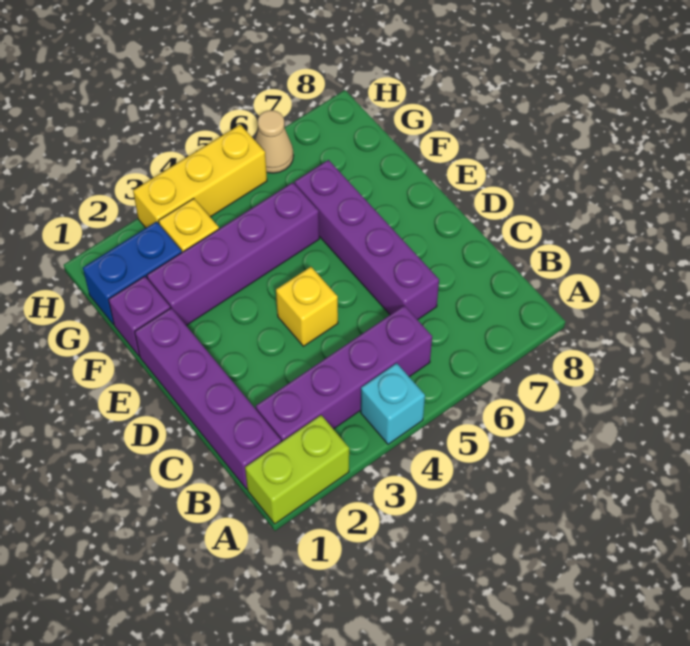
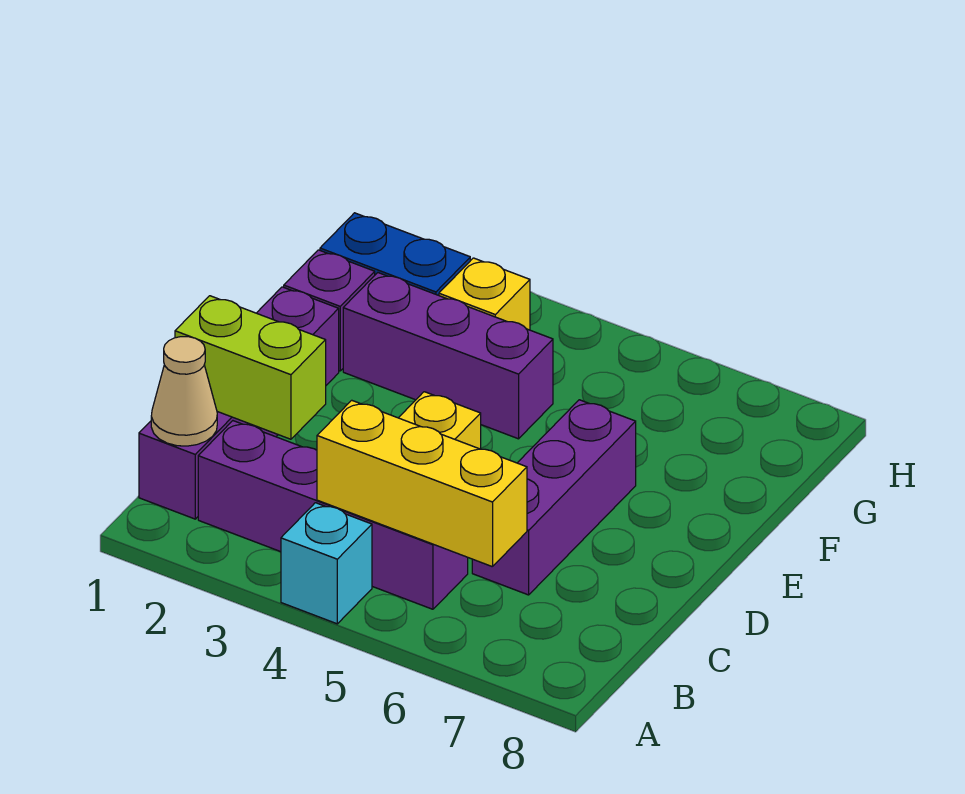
lime 1x2 brick [245,415,349,524] -> lime 1x2 brick moved to [175,296,326,439]
purple 1x4 brick [295,160,439,320] -> purple 1x3 brick [472,400,636,595]
purple 1x4 brick [147,183,319,325] -> purple 1x3 brick [343,273,553,439]
yellow 1x3 brick [133,125,267,228] -> yellow 1x3 brick moved to [317,400,527,567]
tan 1x1 cone [255,110,294,173] -> tan 1x1 cone moved to [151,337,217,446]

